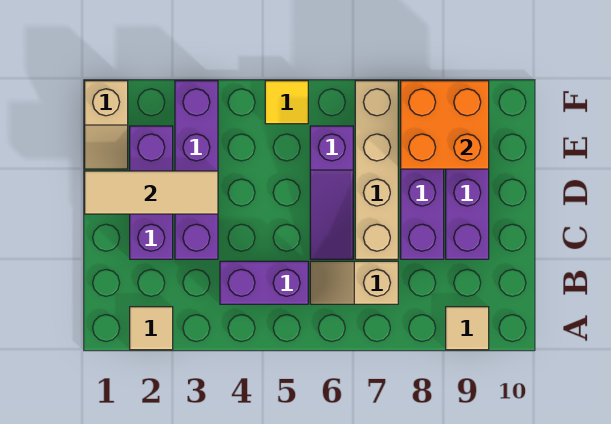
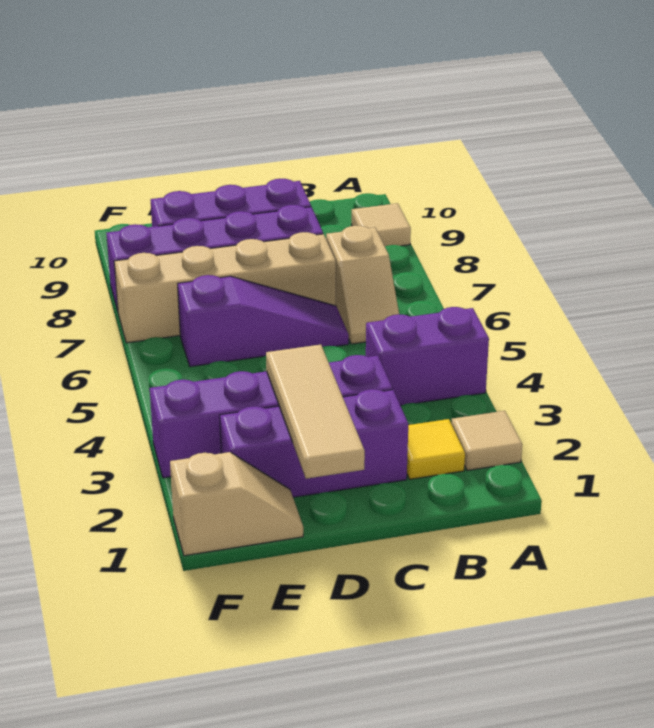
purple 1x2 brick [220,261,308,304] -> purple 1x2 brick turned to [366,307,489,405]
orange 2x2 brick [401,81,489,169] -> none
yellow 1x1 tile [265,81,308,124] -> yellow 1x1 tile moved to [407,419,465,479]

